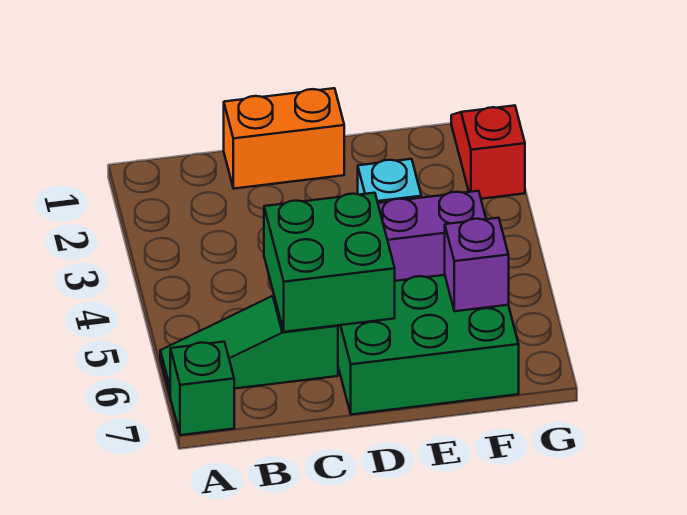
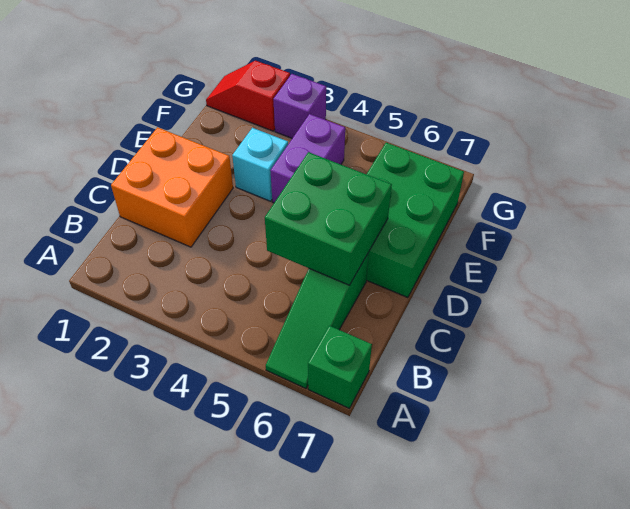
orange 1x2 brick [224,88,344,189] -> orange 2x2 brick [111,127,233,247]
purple 1x1 brick [445,218,509,311] -> purple 1x1 brick moved to [273,74,326,138]

